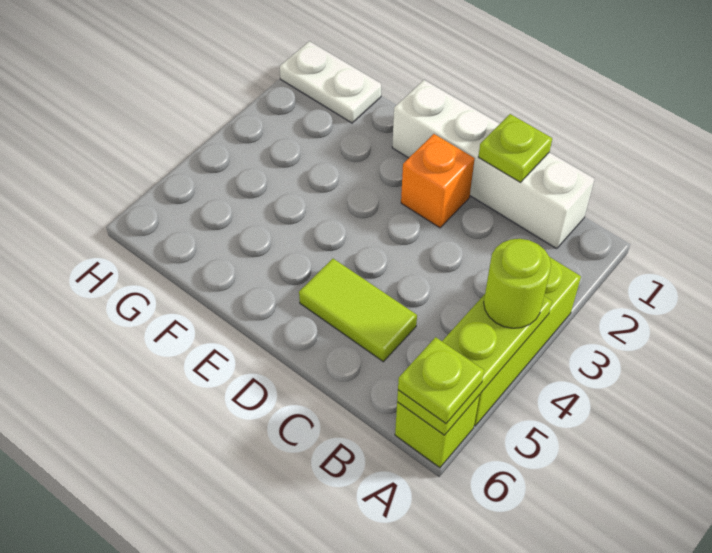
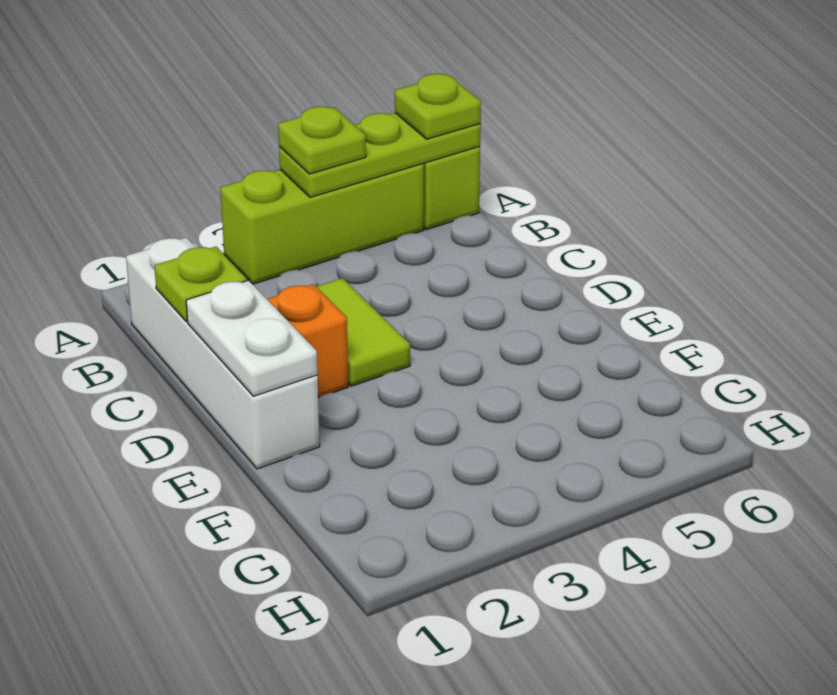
lime 1x1 round brick [484,239,551,328] -> lime 1x1 plate [278,107,366,174]
lime 1x2 tile [299,259,417,362] -> lime 1x2 tile moved to [316,278,410,386]
white 1x2 plate [279,41,381,123] -> white 1x2 plate moved to [186,280,317,396]

